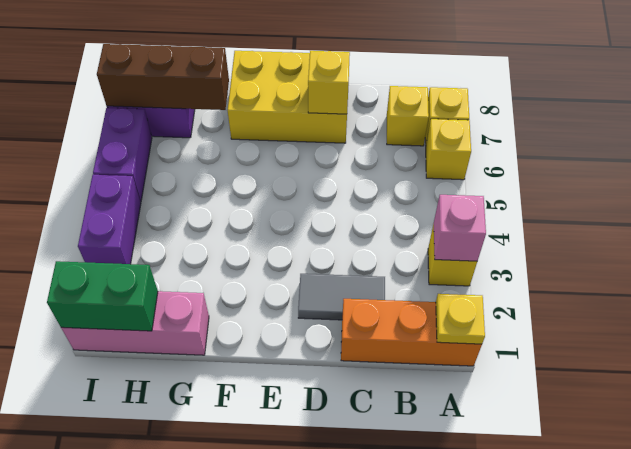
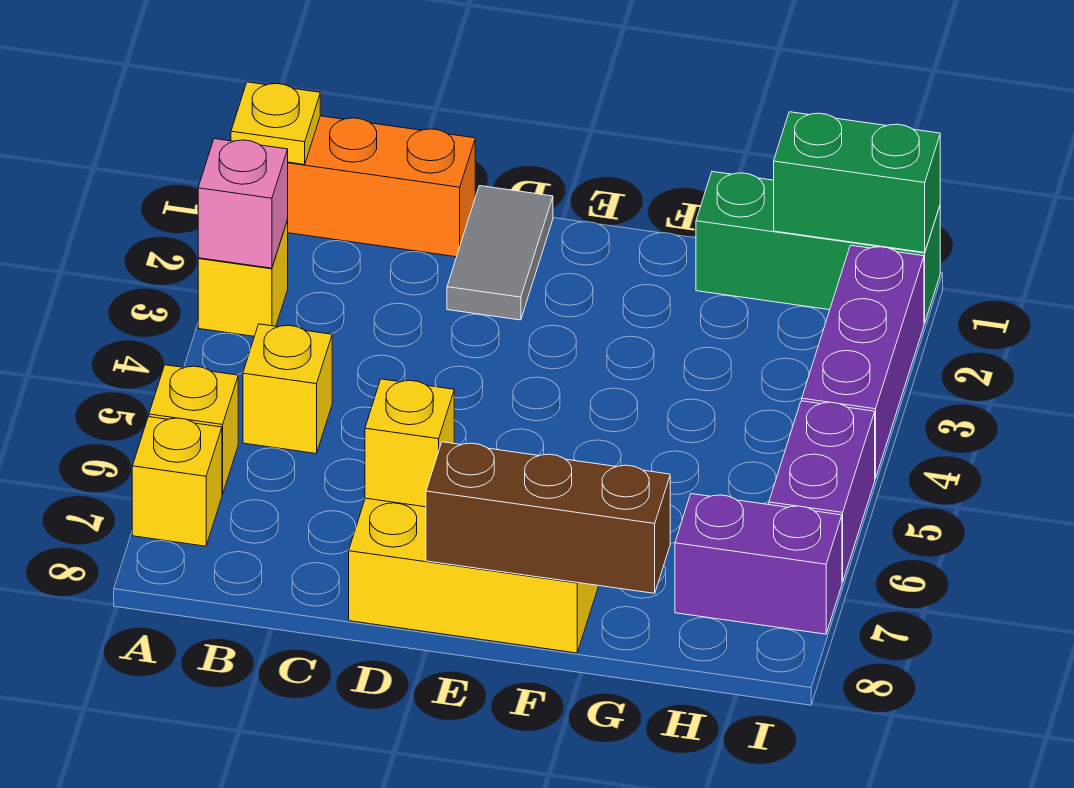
yellow 1x1 brick [387,86,429,146] -> yellow 1x1 brick moved to [243,324,332,454]
grey 1x2 tile [298,274,385,320] -> grey 1x2 tile turned to [447,186,553,320]
pink 1x3 brick [61,291,209,355] -> green 1x3 brick [696,172,940,323]
brown 1x3 brick [97,44,229,110] -> brown 1x3 brick moved to [426,442,670,593]
purple 1x2 brick [78,175,141,264] -> purple 1x3 brick [802,245,924,478]

